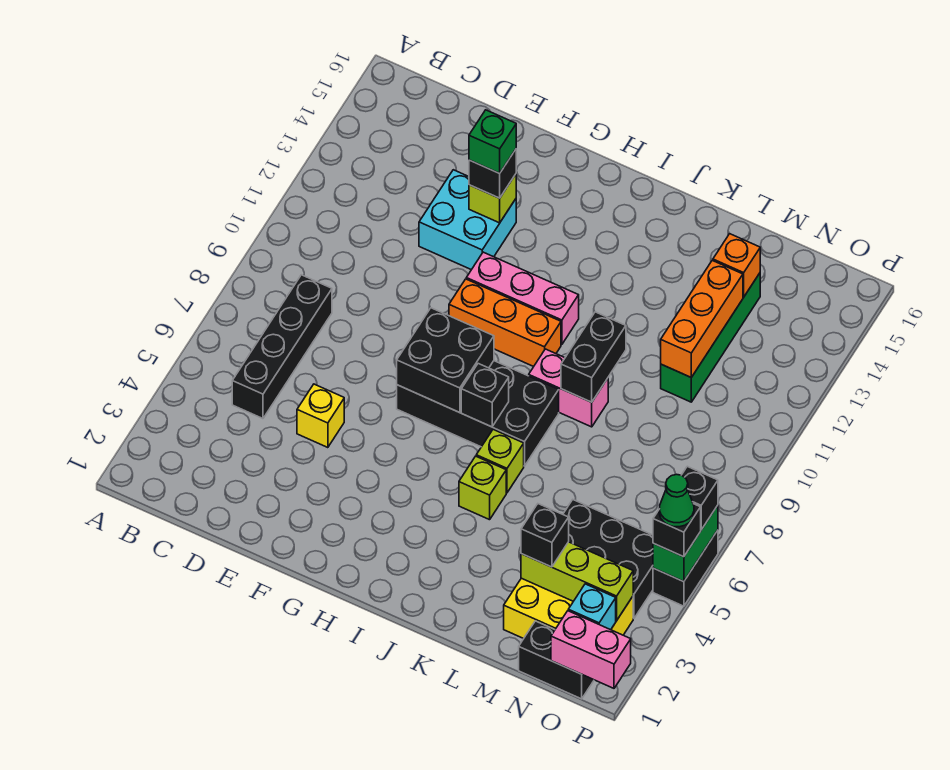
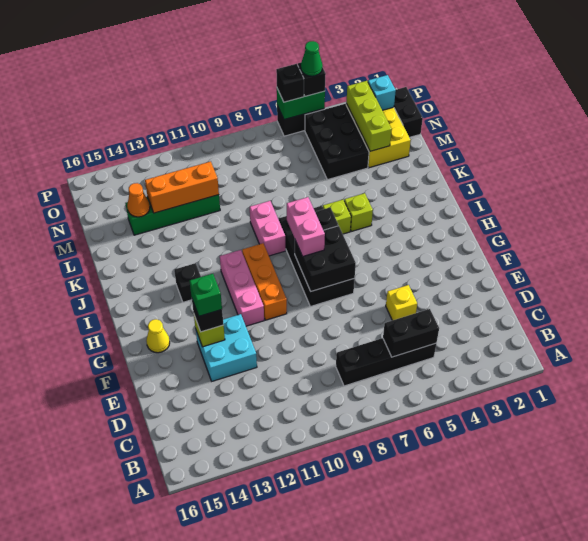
none -> yellow 1x1 cone [146,319,170,353]
black 1x2 brick [561,312,626,402] -> black 1x2 brick moved to [383,309,439,357]
black 1x1 brick [521,504,569,567] -> black 1x1 brick moved to [174,263,201,302]
orange 1x1 brick [713,234,760,297] -> orange 1x1 cone [127,183,150,217]
pink 1x2 brick [551,611,631,688] -> pink 1x2 brick moved to [287,197,325,256]

